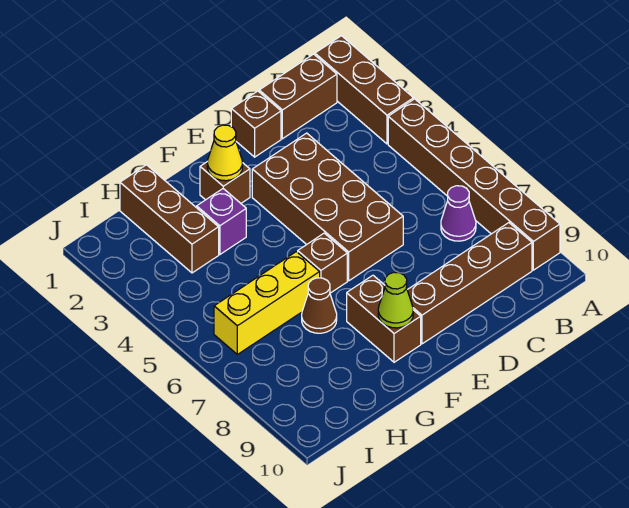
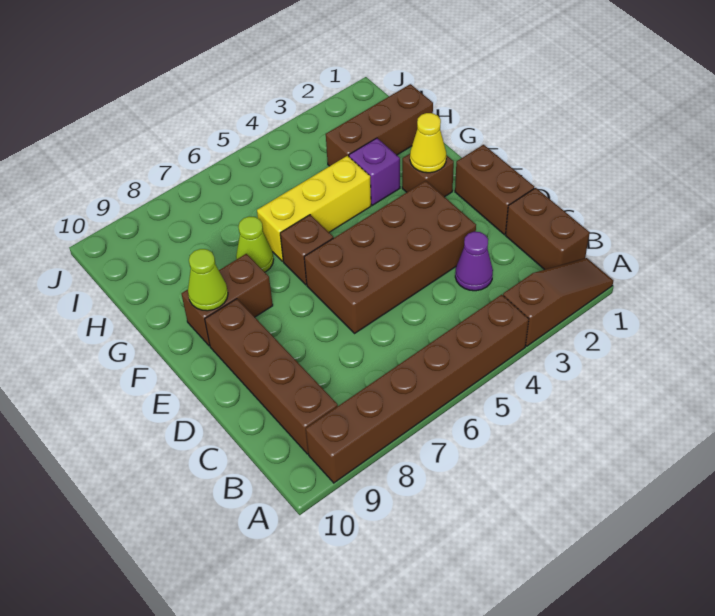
brown 1x3 brick [315,36,414,144] -> brown 1x3 slope [503,258,613,346]
purple 1x1 cone [441,186,476,241] -> purple 1x1 cone moved to [455,232,493,291]
brown 1x1 brick [231,91,281,157] -> brown 1x2 brick [455,145,534,234]
yellow 1x3 brick [214,252,320,354] -> yellow 1x3 brick turned to [257,156,371,261]
brown 1x1 cone [302,278,337,333] -> lime 1x1 cone [236,216,274,272]

